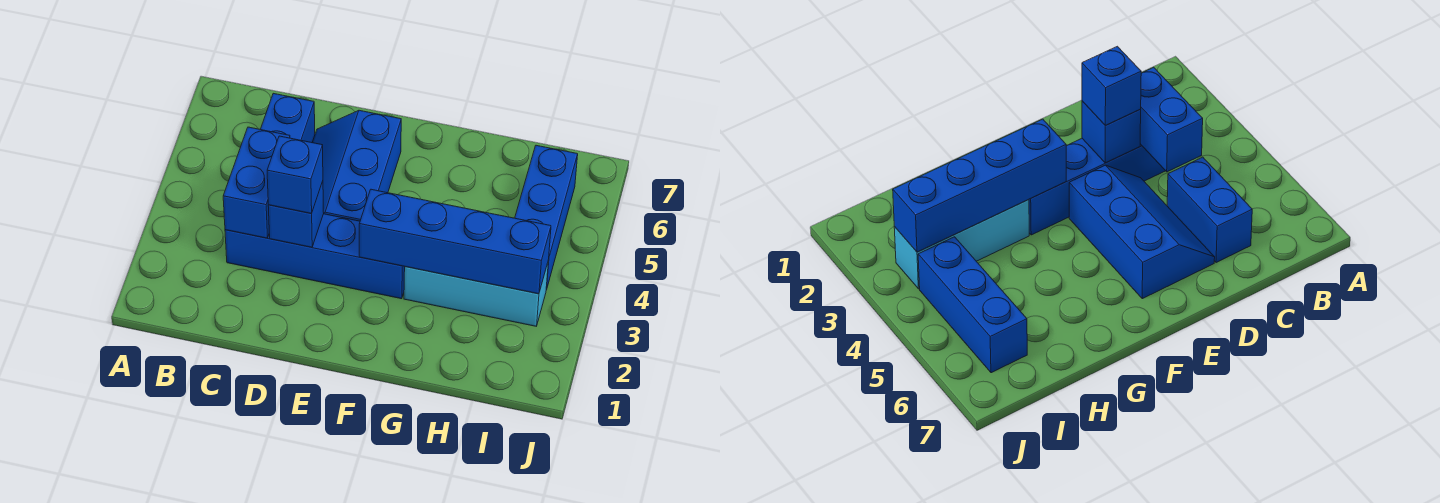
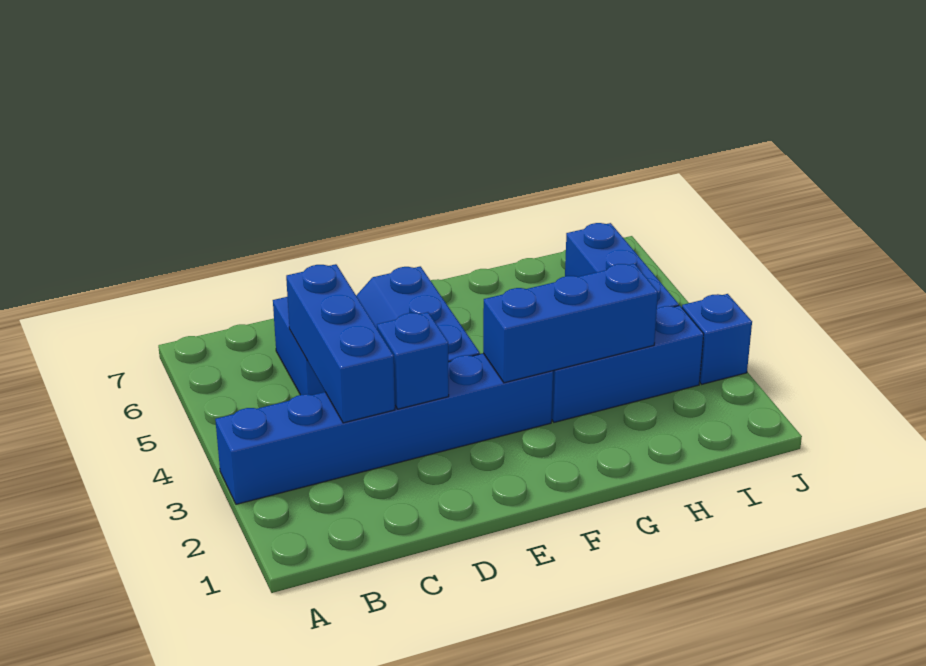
blue 1x4 brick [225,214,405,299] -> blue 1x6 brick [215,353,553,504]
blue 1x2 brick [223,127,290,238] -> blue 1x3 brick [286,264,395,423]
blue 1x1 brick [267,136,323,214] -> blue 1x1 brick moved to [682,294,752,384]
blue 1x4 brick [359,189,551,294] -> blue 1x3 brick [483,264,658,383]
cyan 1x3 brick [404,263,548,326] -> blue 1x3 brick [552,306,704,422]

